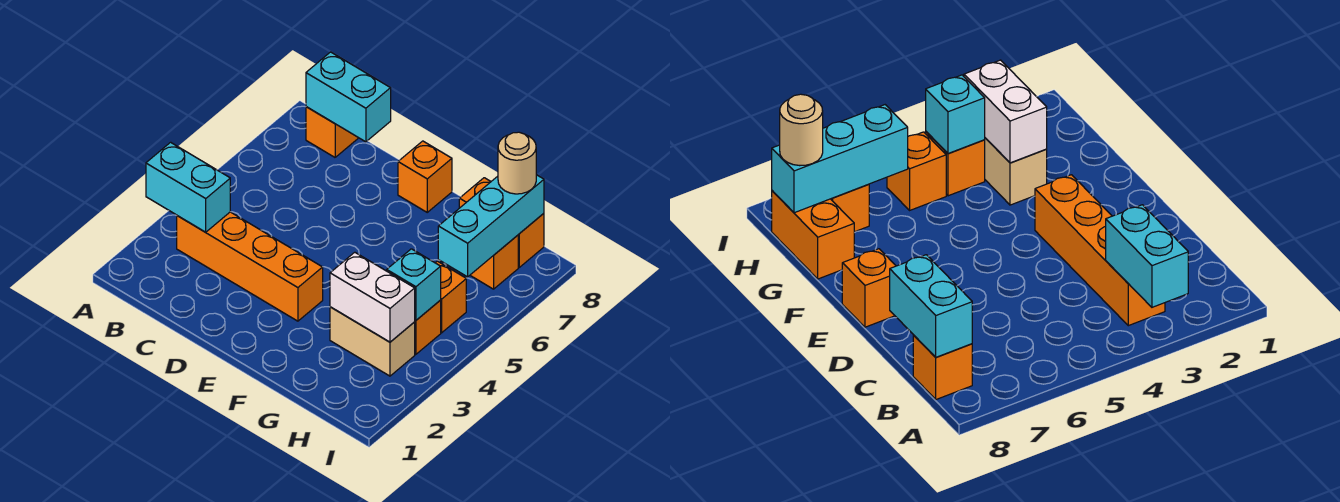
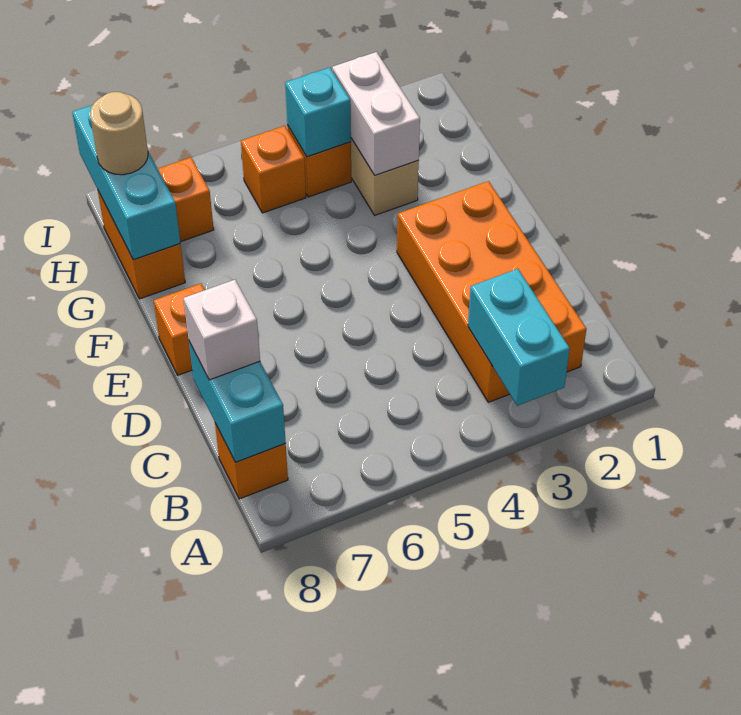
orange 1x4 brick [177,212,323,321] -> orange 2x4 brick [397,181,586,402]
none -> white 1x1 brick [183,280,260,380]
cyan 1x3 brick [438,175,544,277] -> cyan 1x3 brick turned to [72,105,180,260]

